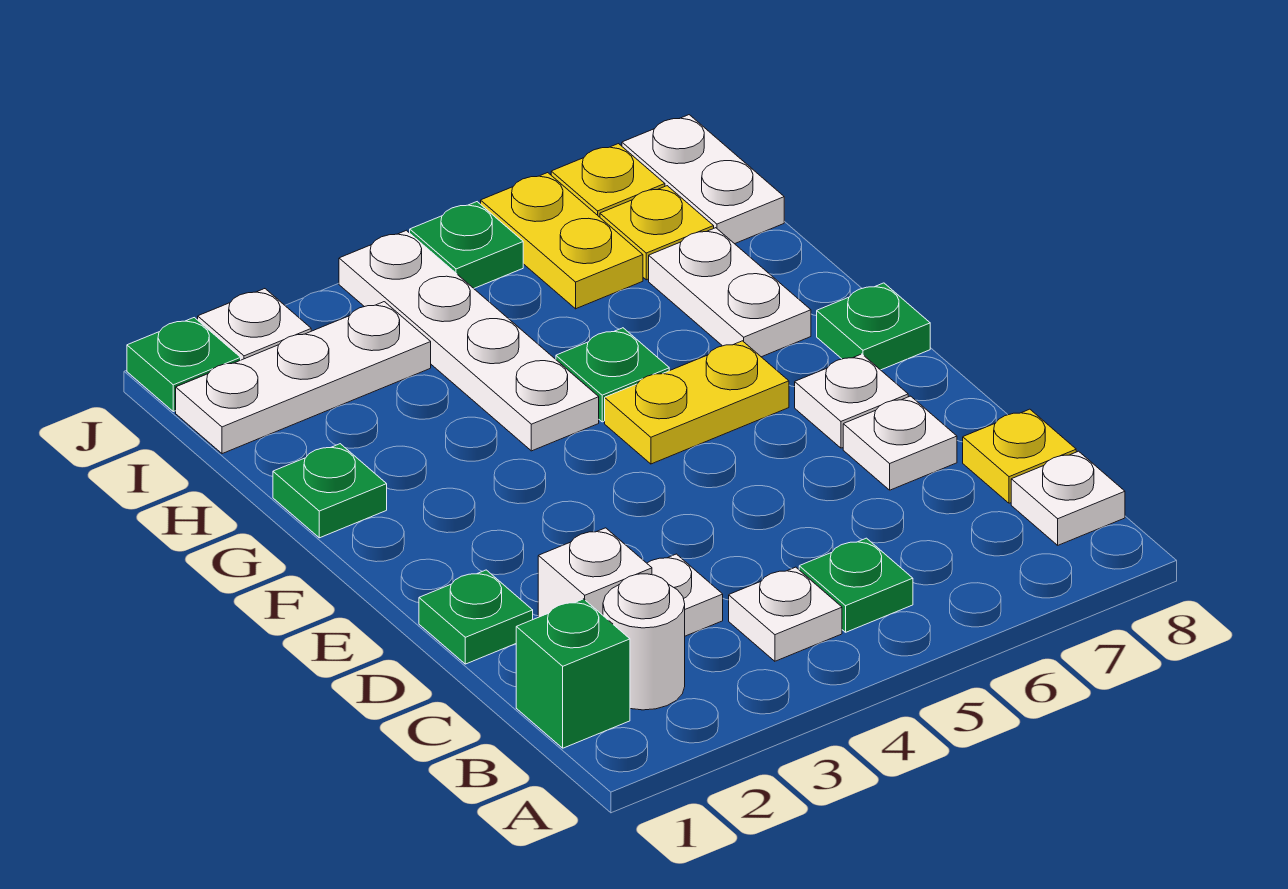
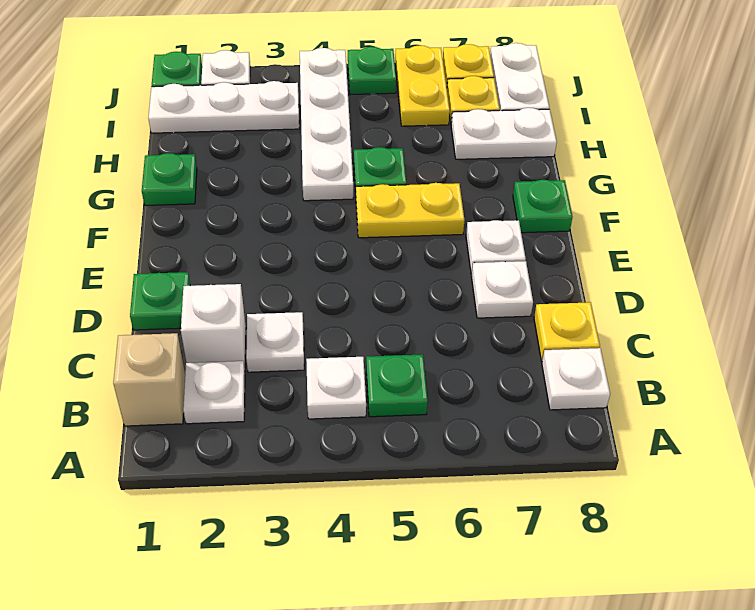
green 1x1 brick [516,599,630,748] -> tan 1x1 brick [113,333,185,426]
white 1x1 round brick [603,574,685,710] -> white 1x1 plate [183,361,245,424]
white 1x2 plate [649,228,811,357] -> white 1x2 plate turned to [451,108,557,159]

